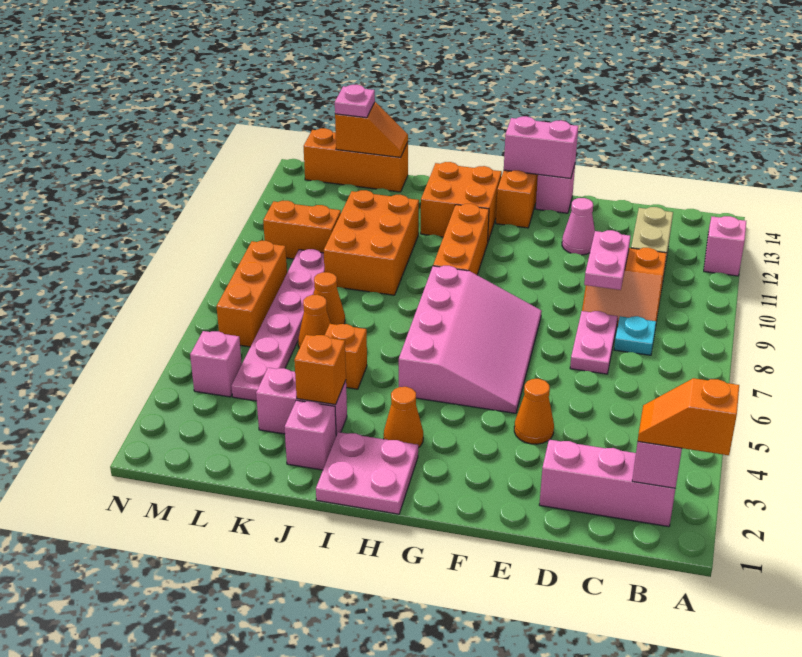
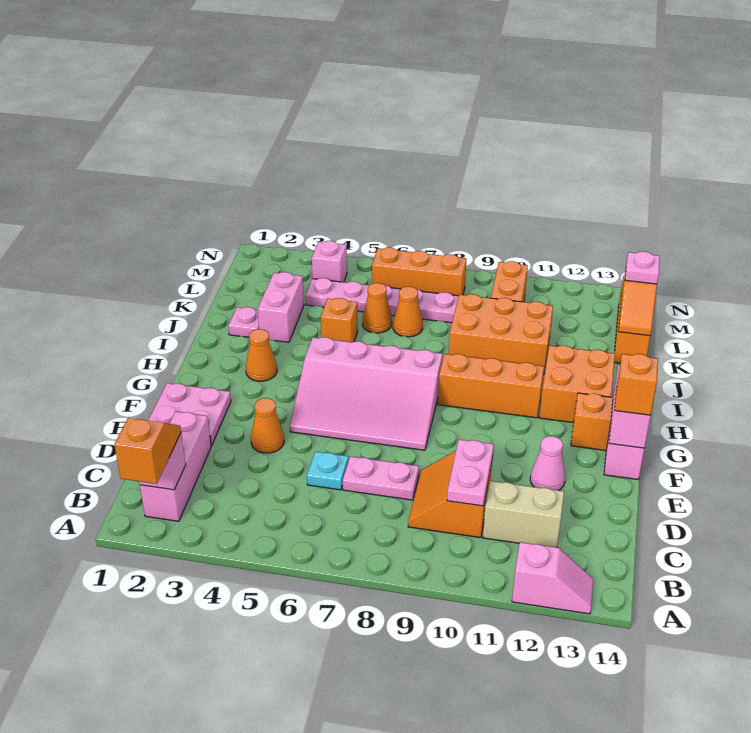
cyan 1x1 plate [614,316,656,355] -> cyan 1x1 plate moved to [307,452,348,490]
pink 1x2 plate [584,230,630,290] -> pink 1x2 plate turned to [447,439,494,506]
pink 2x2 plate [316,432,418,514] -> pink 2x2 plate moved to [148,383,231,446]
pink 1x1 brick [285,400,336,470] -> pink 1x1 plate [228,307,259,337]
orange 1x1 brick [294,335,346,405] -> orange 1x1 brick moved to [615,354,658,415]

